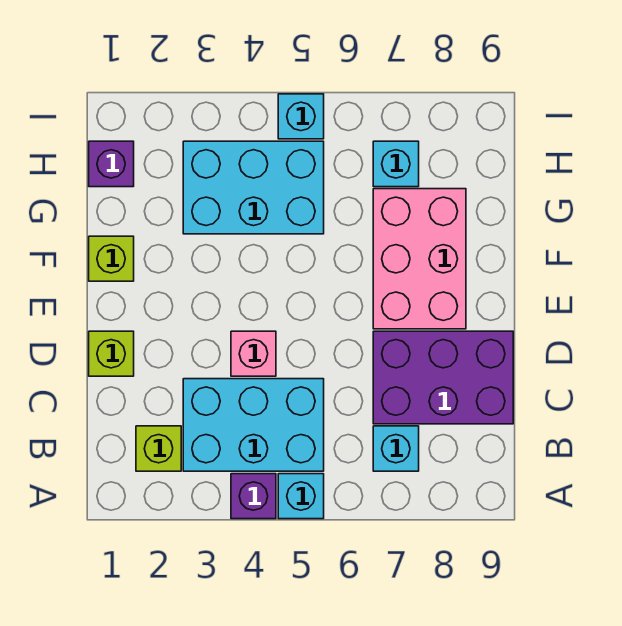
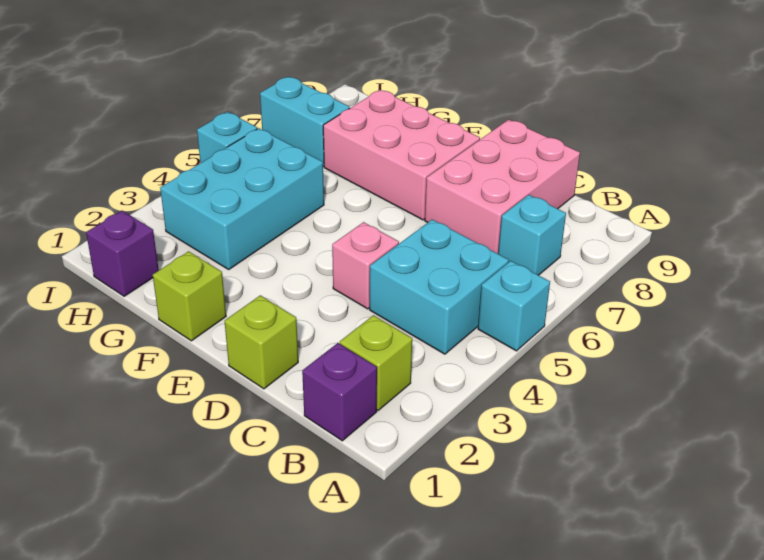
purple 1x1 brick [231,474,276,519] -> purple 1x1 brick moved to [302,343,377,441]
cyan 2x3 brick [183,379,324,471] -> cyan 2x2 brick [370,220,509,354]
purple 2x3 brick [373,331,513,424] -> pink 2x3 brick [425,119,580,254]
cyan 1x1 brick [373,141,419,187] -> cyan 1x2 brick [260,77,350,167]

